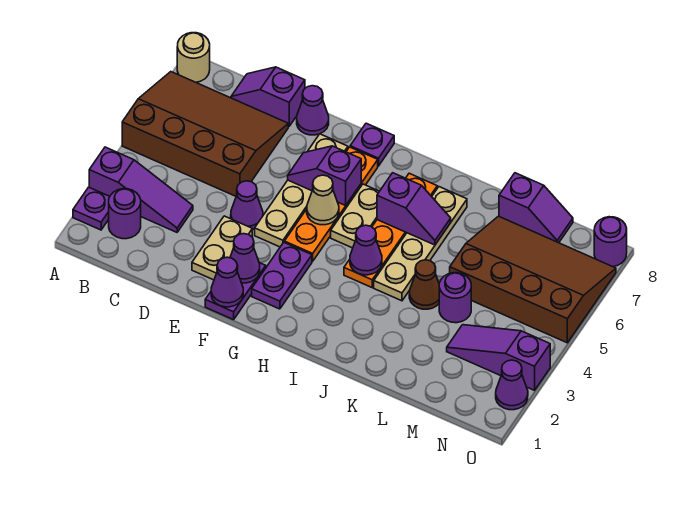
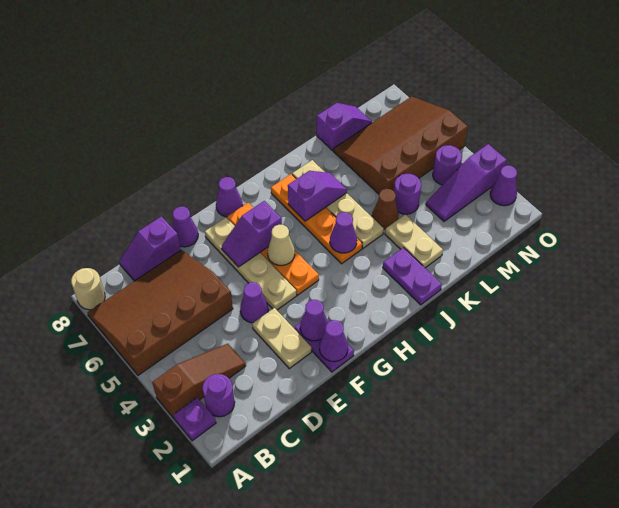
purple 1x3 slope [89,147,193,232] -> brown 1x3 slope [152,344,246,418]
purple 1x2 plate [252,243,312,309] -> purple 1x2 plate moved to [383,248,442,305]
purple 1x1 plate [350,123,394,166] -> purple 1x1 cone [216,177,243,217]
tan 1x2 plate [331,184,379,248] -> tan 1x2 plate moved to [385,214,443,268]
purple 1x1 round brick [594,217,627,267] -> purple 1x1 round brick moved to [433,145,462,185]

